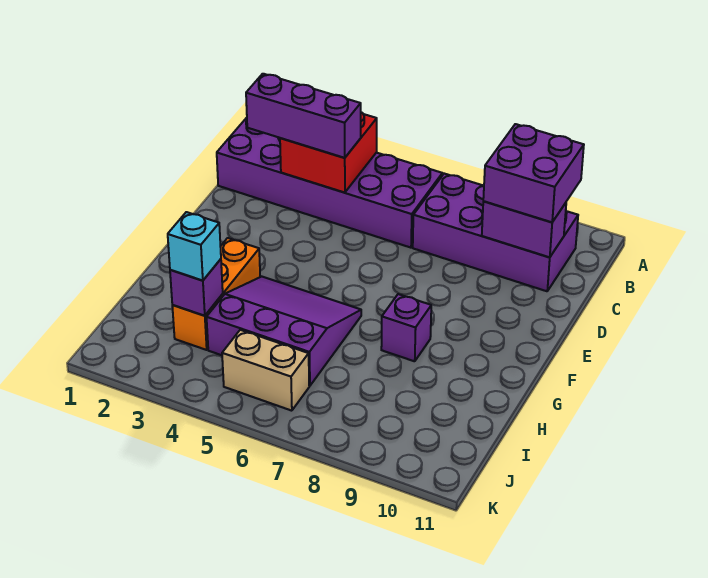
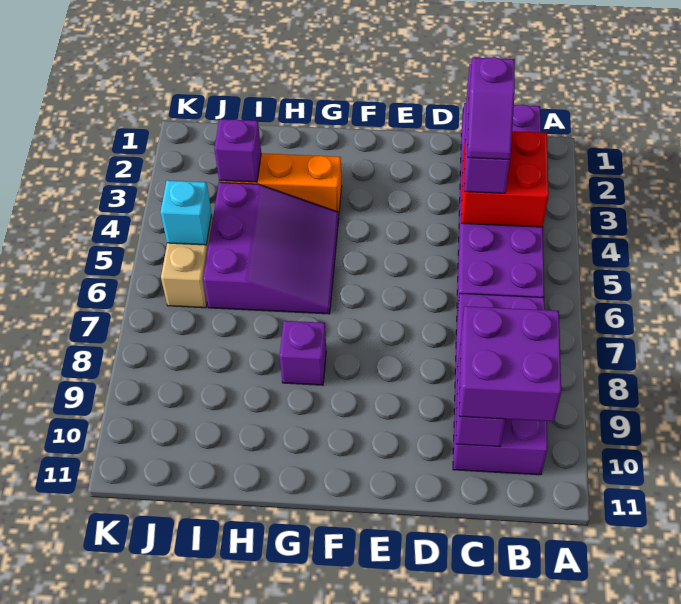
none -> purple 1x2 slope [468,57,515,159]
cyan 1x1 brick [168,212,221,281] -> cyan 1x1 brick moved to [161,180,212,245]

